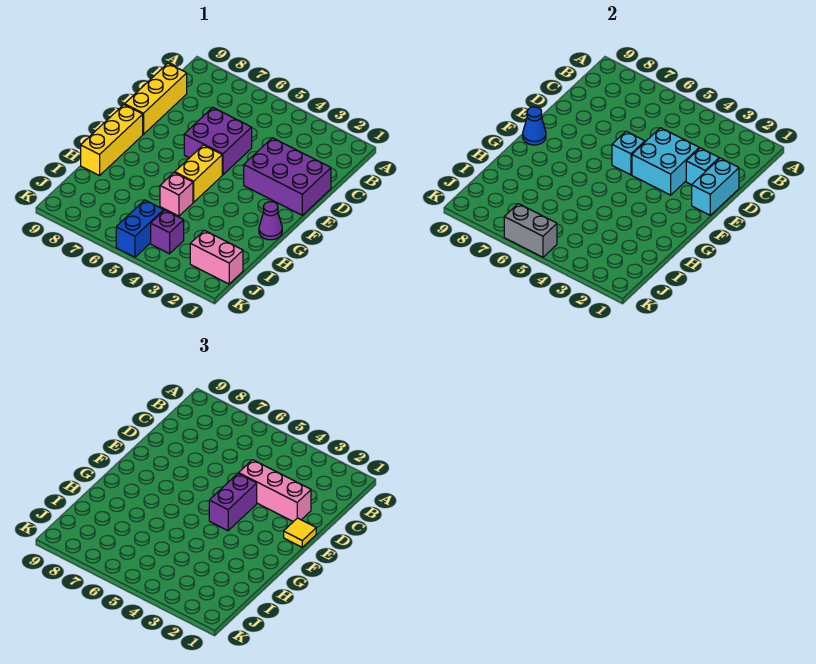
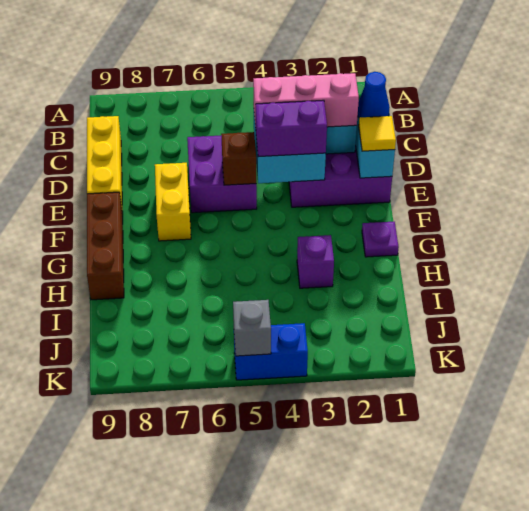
purple 1x2 brick [209,473,257,531] -> purple 1x2 brick turned to [255,100,327,157]
cyan 1x1 brick [612,131,645,175] -> brown 1x1 brick [221,132,256,185]
yellow 1x2 brick [175,145,222,202] -> yellow 1x2 brick moved to [155,163,191,241]
yellow 1x3 brick [81,105,143,176] -> brown 1x3 brick [87,192,124,300]
blue 1x1 cone [523,107,546,145] -> blue 1x1 cone moved to [358,72,390,118]
purple 1x1 cone [259,202,282,240] -> purple 1x1 plate [362,222,399,257]
pink 1x1 brick [160,172,193,216] -> none
pink 1x2 brick [190,230,243,284] -> none
purple 1x1 brick [151,210,184,254] -> purple 1x1 brick moved to [297,235,334,288]
blue 1x2 brick [116,200,164,257] -> blue 1x2 brick turned to [234,323,308,380]
grey 1x2 brick [504,204,557,257] -> grey 1x1 brick [233,300,271,356]

